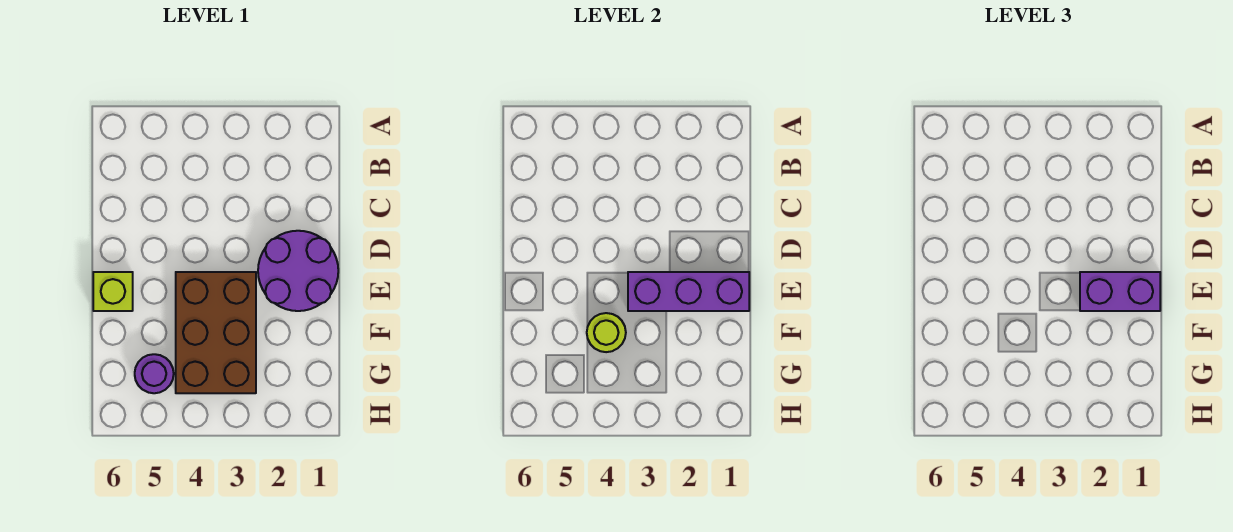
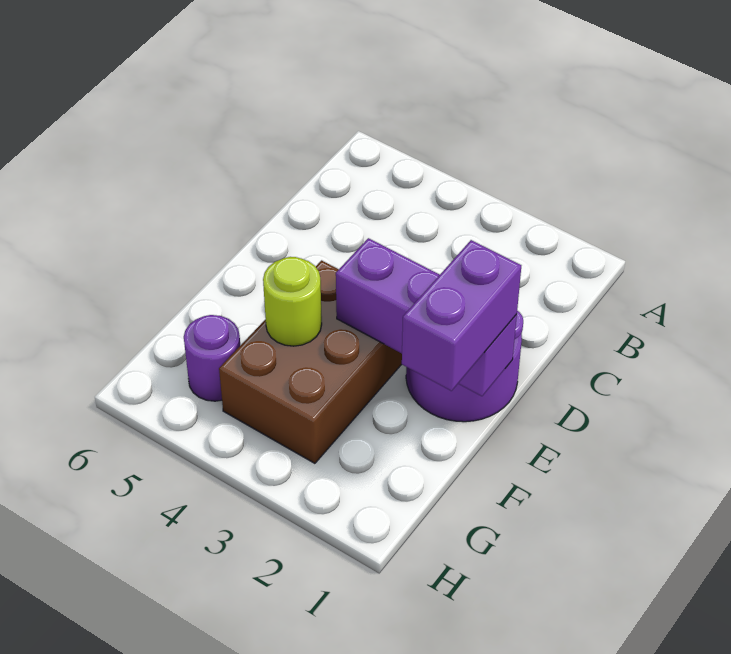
purple 1x2 brick [1080,272,1160,311] -> purple 1x2 brick turned to [402,240,521,391]
lime 1x1 brick [93,272,133,311] -> none

